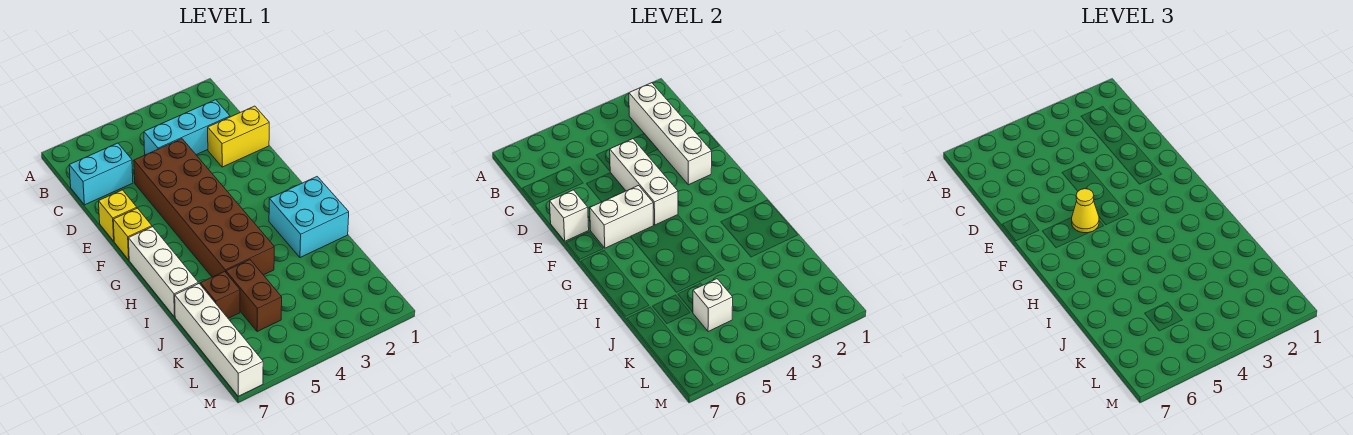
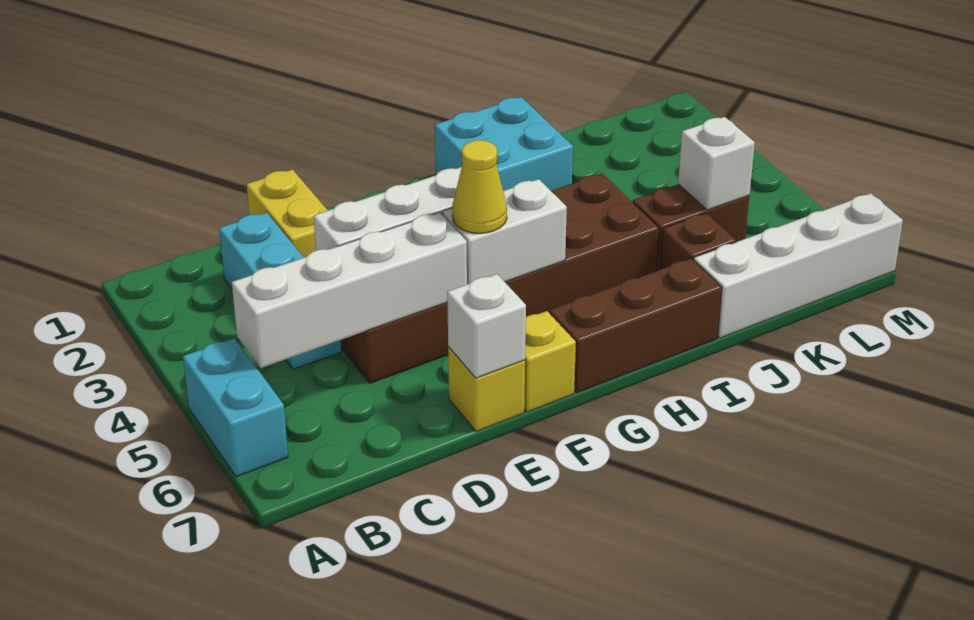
white 1x4 brick [629,83,712,185] -> white 1x4 brick moved to [232,212,467,368]
cyan 1x2 brick [69,143,133,205] -> cyan 1x2 brick moved to [183,338,288,477]
white 1x2 brick [590,186,653,248] -> white 1x2 brick turned to [442,179,567,284]
white 1x3 brick [128,227,198,317] -> brown 1x3 brick [549,258,722,393]

